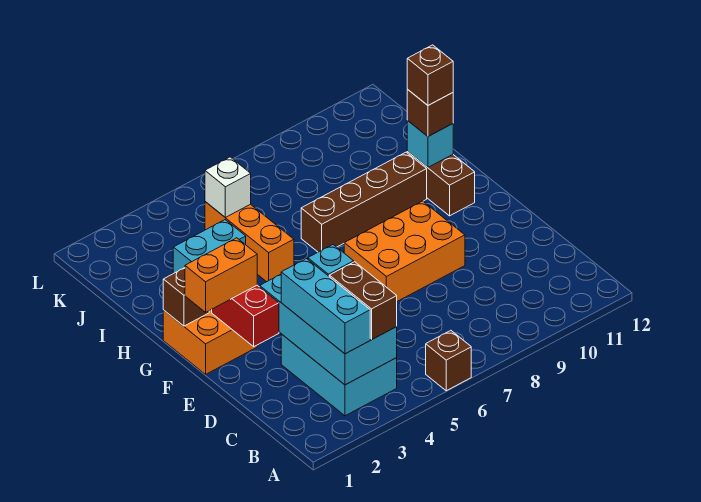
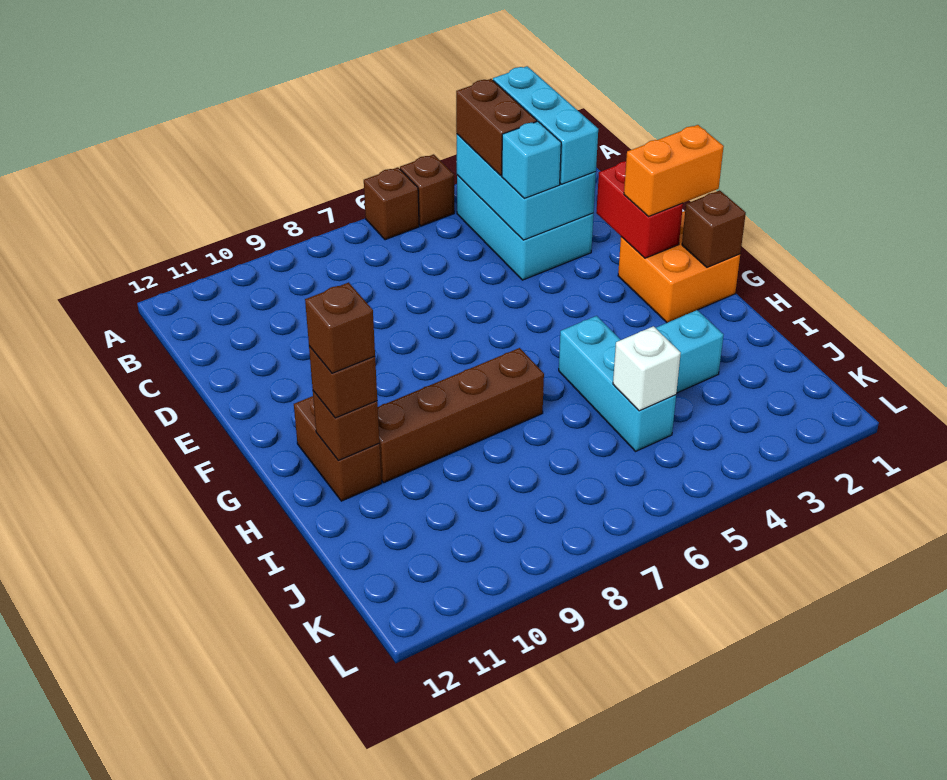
none -> brown 1x1 brick [400,154,454,226]
cyan 2x4 brick [260,274,397,385] -> cyan 2x3 brick [457,134,596,240]
orange 2x3 brick [344,201,465,301] -> none
orange 1x3 brick [205,202,294,282] -> cyan 1x3 brick [559,316,676,451]
cyan 1x1 brick [407,121,453,167] -> brown 1x1 brick [313,391,380,460]

